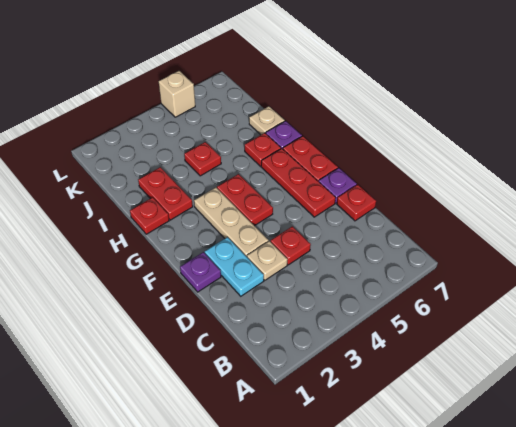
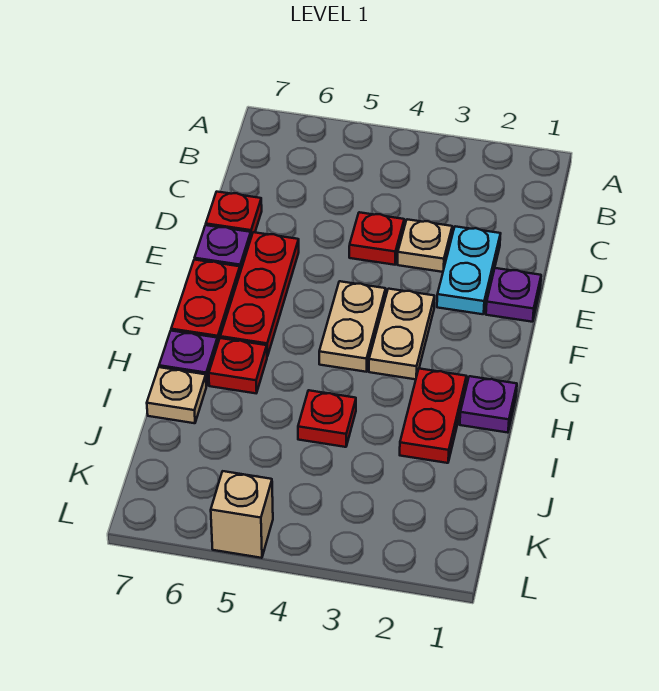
tan 1x3 plate [194,187,269,257] -> tan 1x2 plate [369,289,435,379]
red 1x2 plate [217,174,273,226] -> tan 1x2 plate [319,281,386,372]
red 1x1 plate [130,197,169,234] -> purple 1x1 plate [460,376,517,433]

